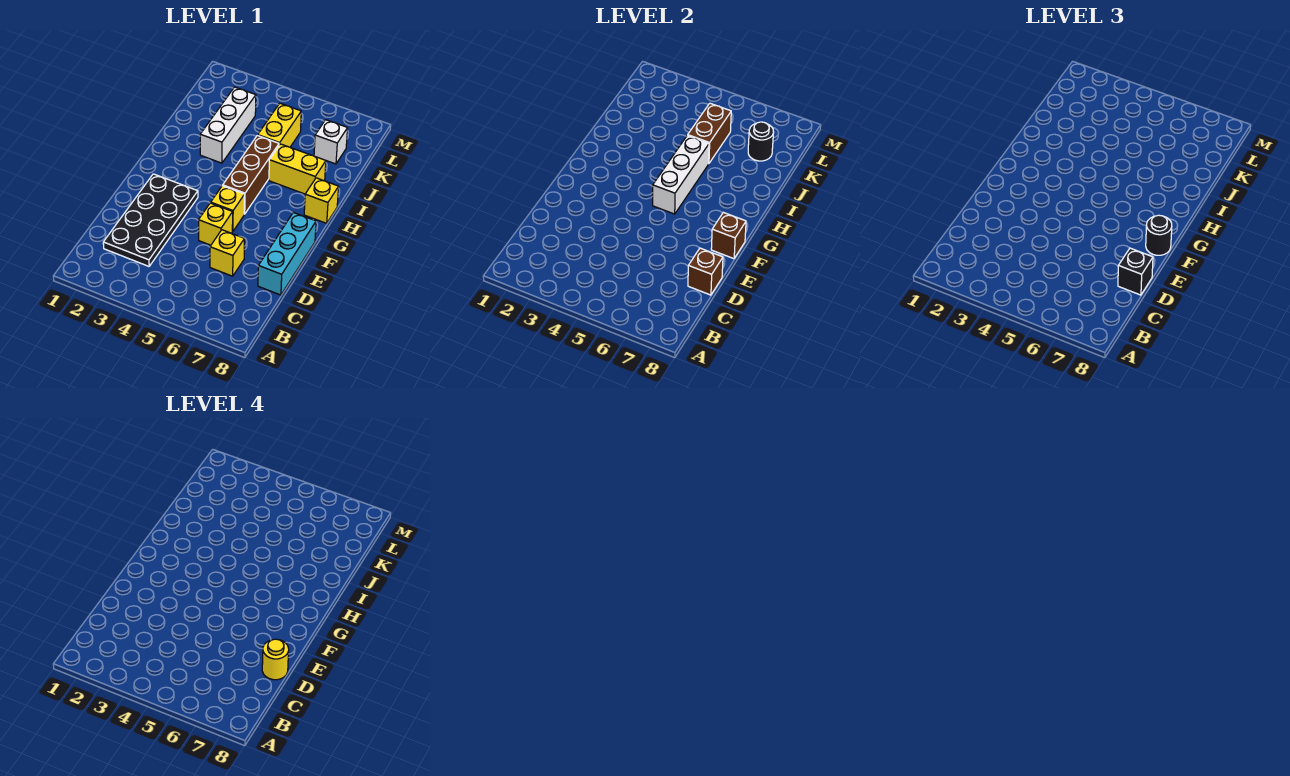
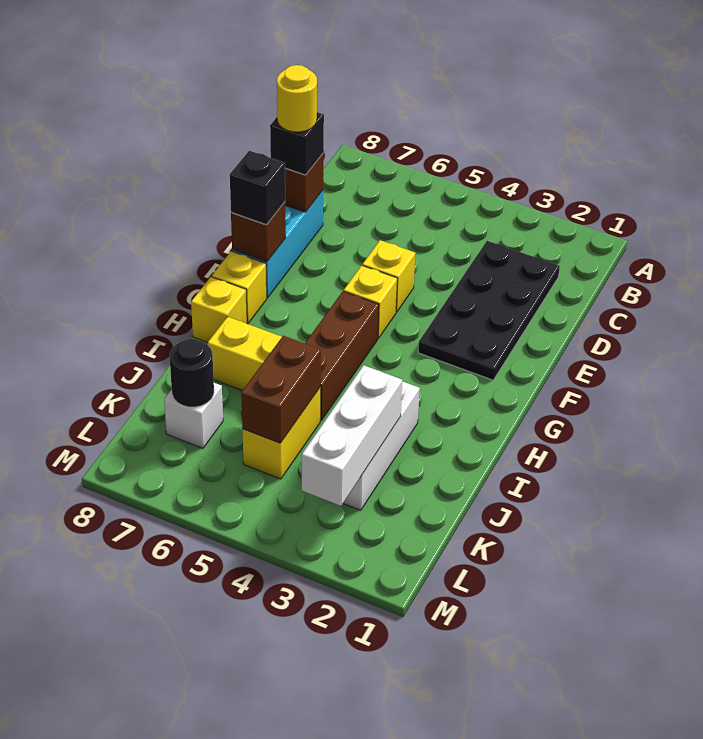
yellow 1x1 brick [210,230,244,276] -> yellow 1x1 brick moved to [212,251,267,324]
black 1x1 round brick [1146,215,1172,255] -> black 1x1 brick [230,151,285,225]
white 1x3 brick [653,135,709,214] -> white 1x3 brick moved to [302,365,402,506]

